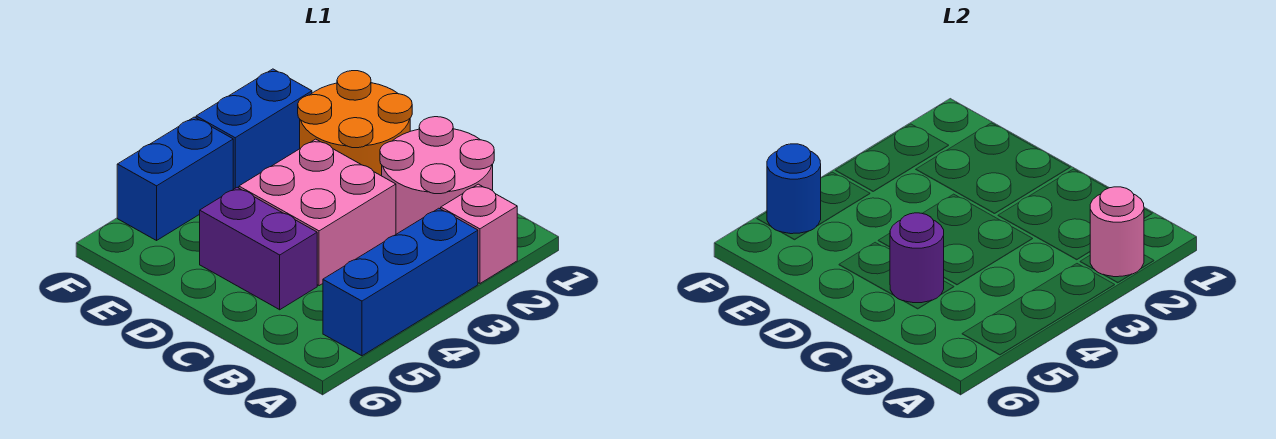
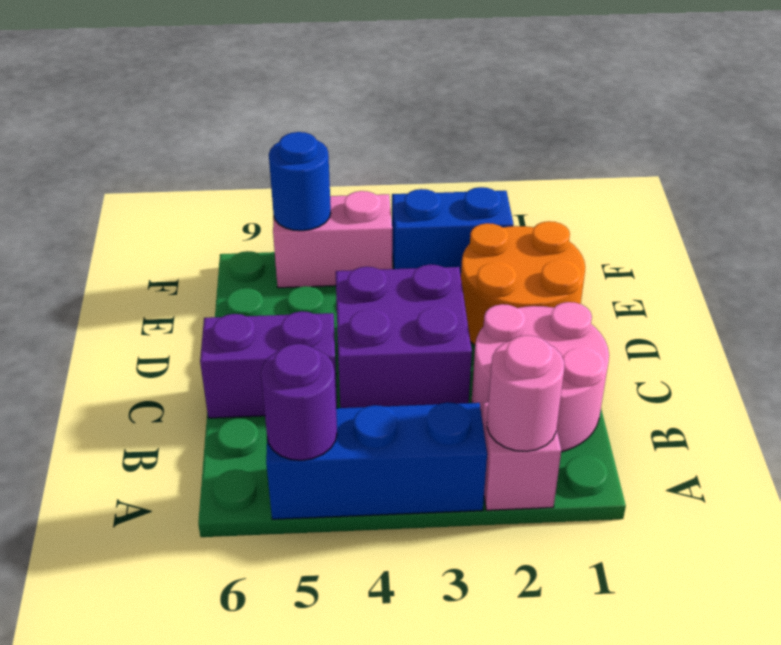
pink 2x2 brick [239,139,396,286] -> purple 2x2 brick [336,264,472,408]
purple 1x2 brick [200,187,317,310] -> purple 1x2 brick turned to [200,311,337,418]
purple 1x1 round brick [890,213,944,303] -> purple 1x1 round brick moved to [261,344,337,460]
blue 1x2 brick [117,117,233,240] -> pink 1x2 brick [273,191,392,288]

